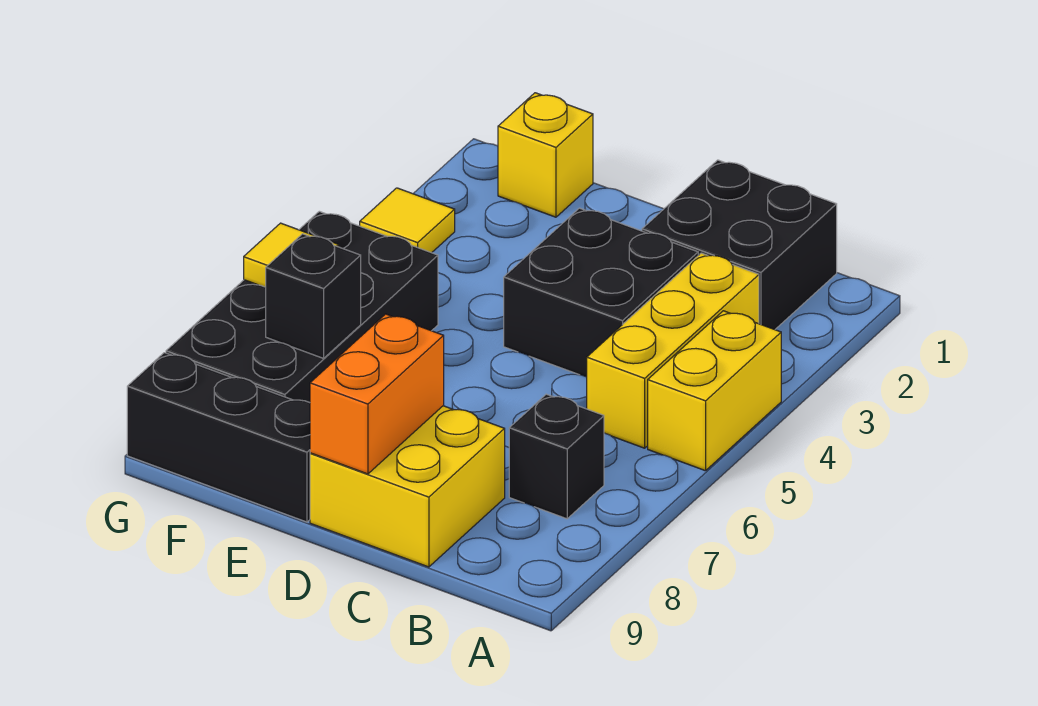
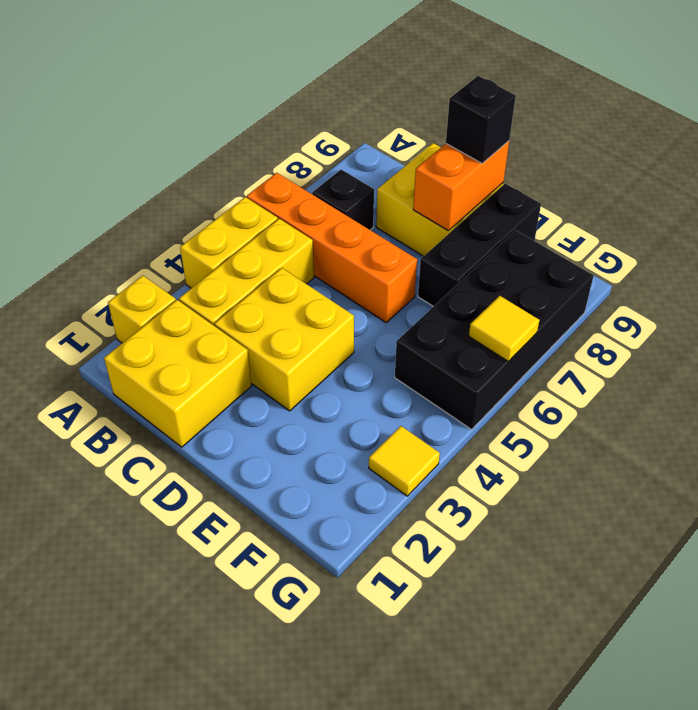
none -> orange 1x4 brick [247,173,417,322]
black 2x2 brick [642,160,837,330] -> yellow 2x2 brick [104,300,251,447]
black 2x2 brick [504,208,698,377] -> yellow 2x2 brick [214,268,354,411]
black 1x3 brick [127,353,310,522] -> black 1x3 brick turned to [418,184,541,307]
yellow 1x1 brick [498,93,593,217] -> yellow 1x1 brick moved to [108,276,176,343]
black 1x1 brick [266,234,361,358] -> black 1x1 brick moved to [446,76,516,163]

